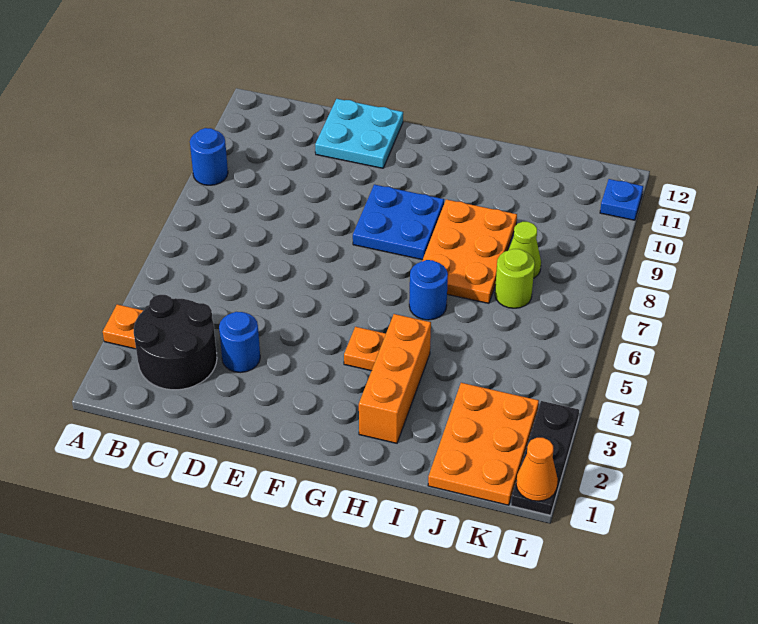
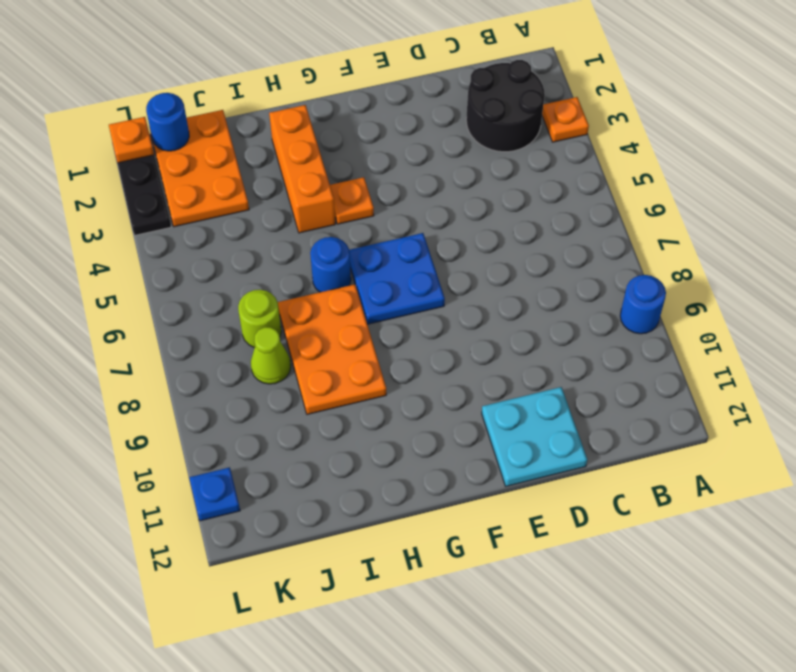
blue 1x1 round brick [219,312,260,373] -> blue 1x1 round brick moved to [146,93,189,151]
blue 2x2 plate [353,185,444,260] -> blue 2x2 plate moved to [349,233,445,324]
orange 1x1 cone [516,438,558,501] -> orange 1x1 plate [109,117,154,163]

